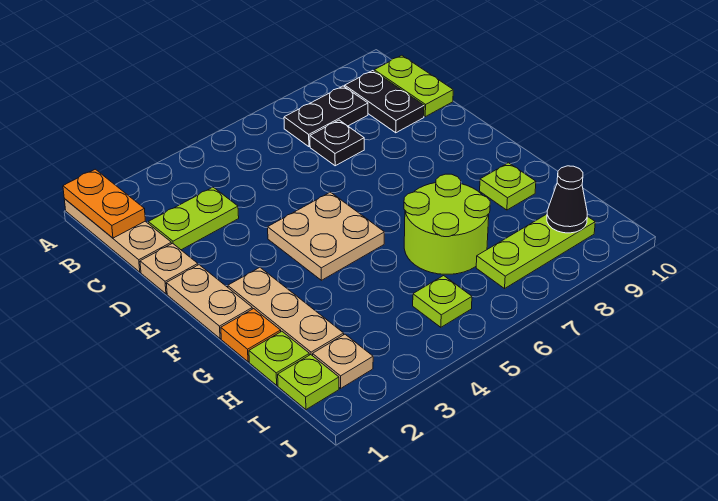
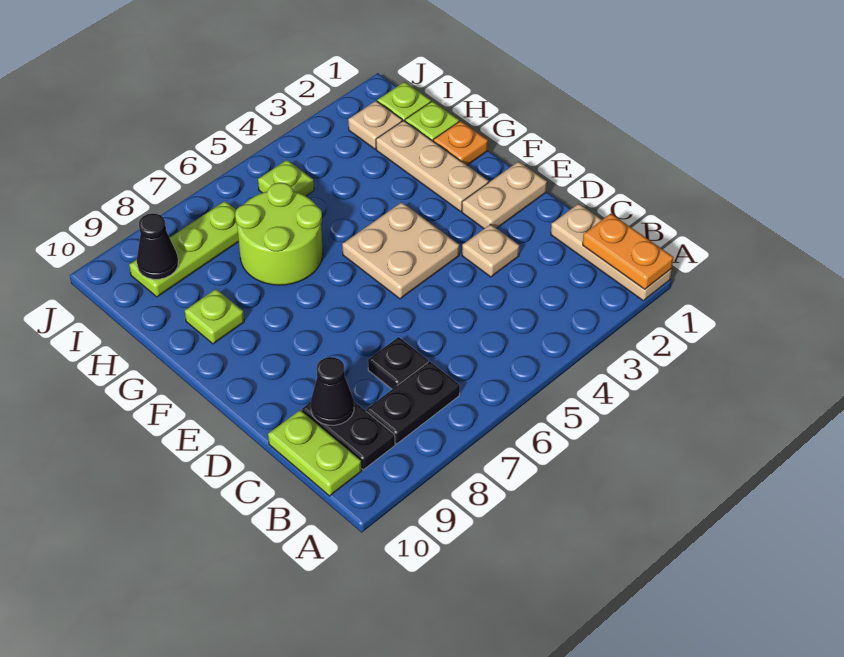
lime 1x2 plate [148,187,239,250] -> none
none -> black 1x1 cone [311,357,354,425]
tan 1x1 plate [140,243,198,294] -> tan 1x1 plate moved to [462,224,519,277]
tan 1x2 plate [166,265,252,339] -> tan 1x2 plate turned to [462,162,547,229]

